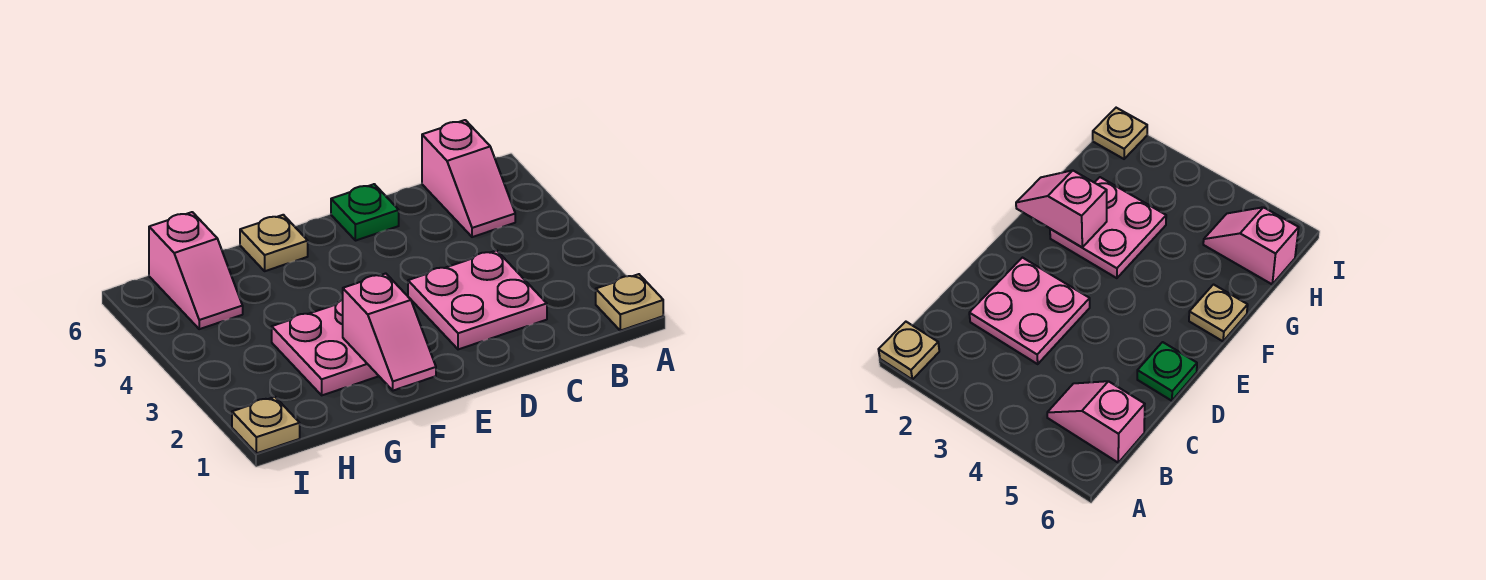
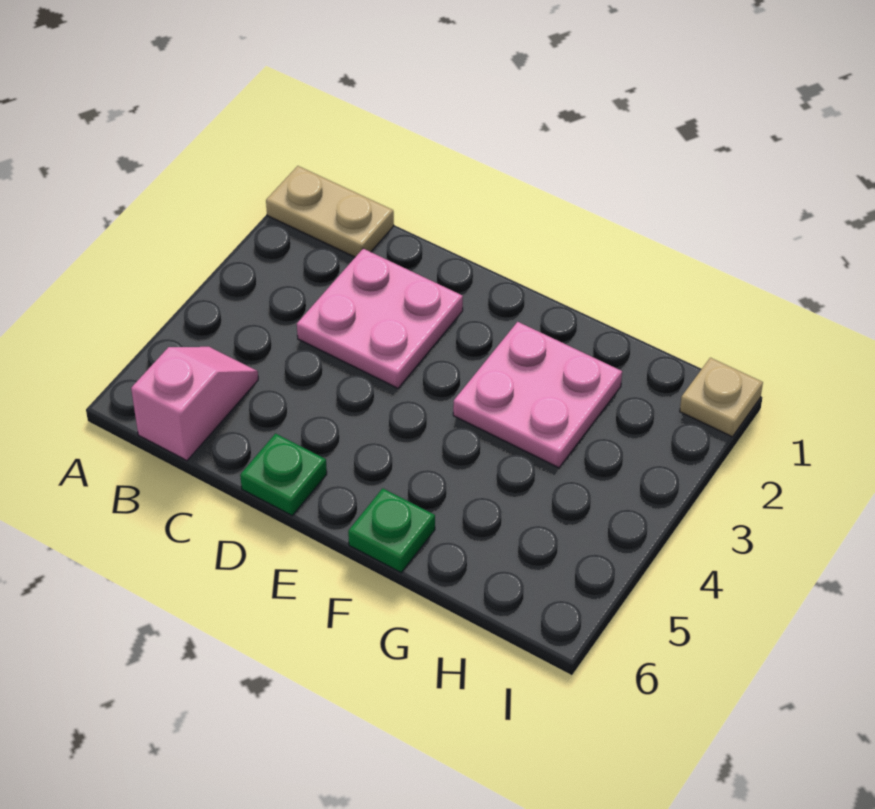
tan 1x1 plate [596,274,663,331] -> tan 1x2 plate [266,166,394,257]
pink 1x2 slope [343,273,436,391] -> none
tan 1x1 plate [240,215,308,271] -> green 1x1 plate [348,488,435,573]
pink 1x2 slope [149,212,243,329] -> none

